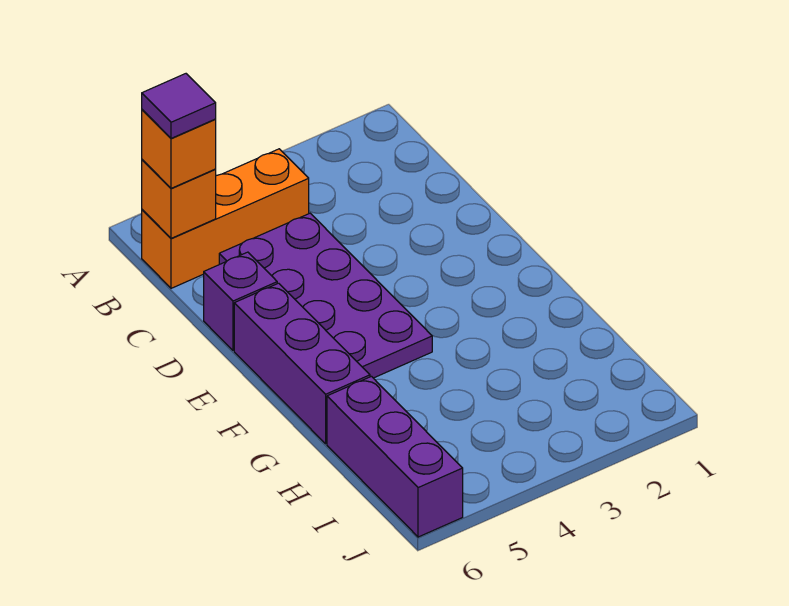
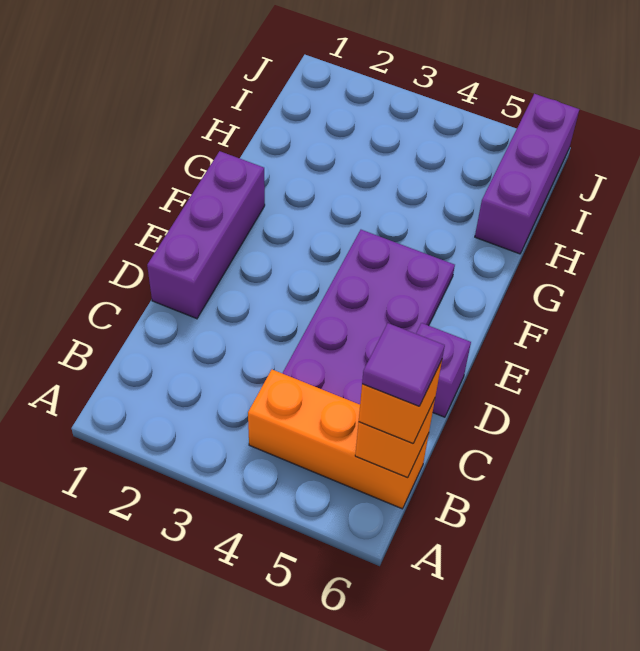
purple 1x3 brick [234,283,370,444] -> purple 1x3 brick moved to [147,151,265,319]

